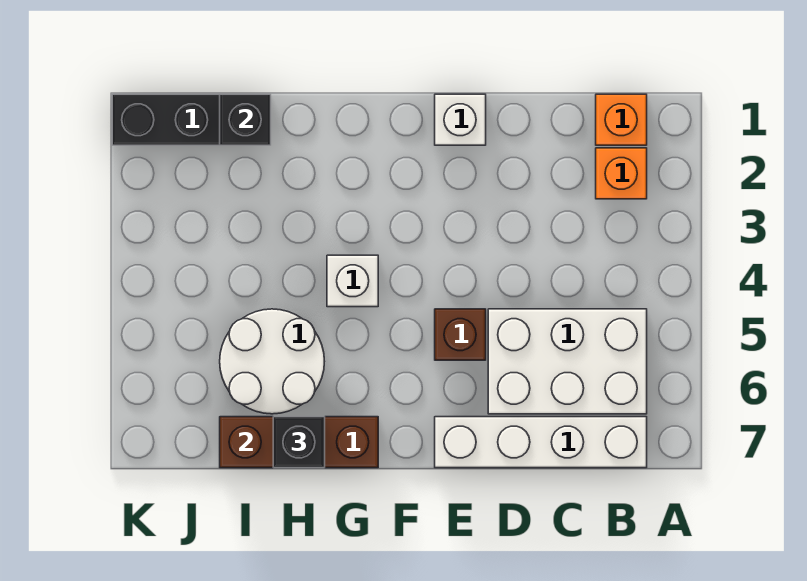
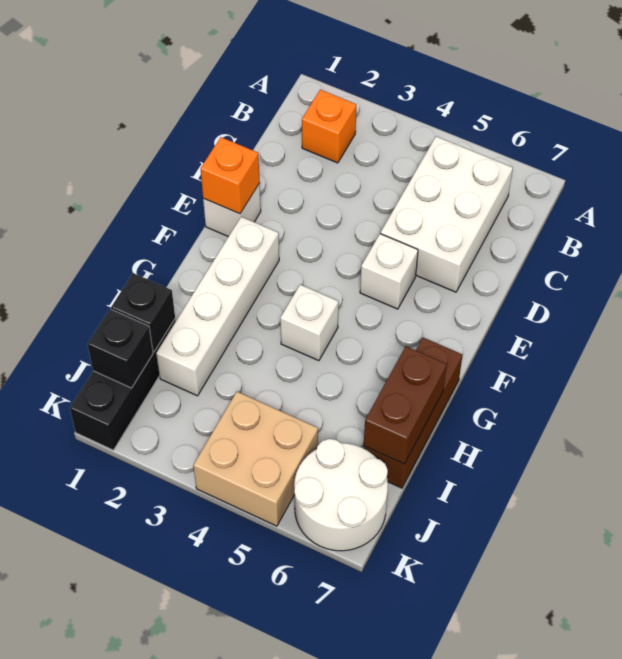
orange 1x1 brick [596,94,647,145] -> orange 1x1 brick moved to [200,137,260,214]
white 1x4 brick [435,417,647,468] -> white 1x4 brick moved to [156,217,279,396]
brown 1x1 brick [435,309,486,360] -> white 1x1 brick [360,234,418,309]
white 2x2 round brick [220,309,324,414] -> white 2x2 round brick moved to [294,439,388,551]
black 1x1 brick [273,417,325,468] -> black 1x1 brick moved to [88,309,153,388]
none -> tan 2x2 brick [193,392,318,526]

